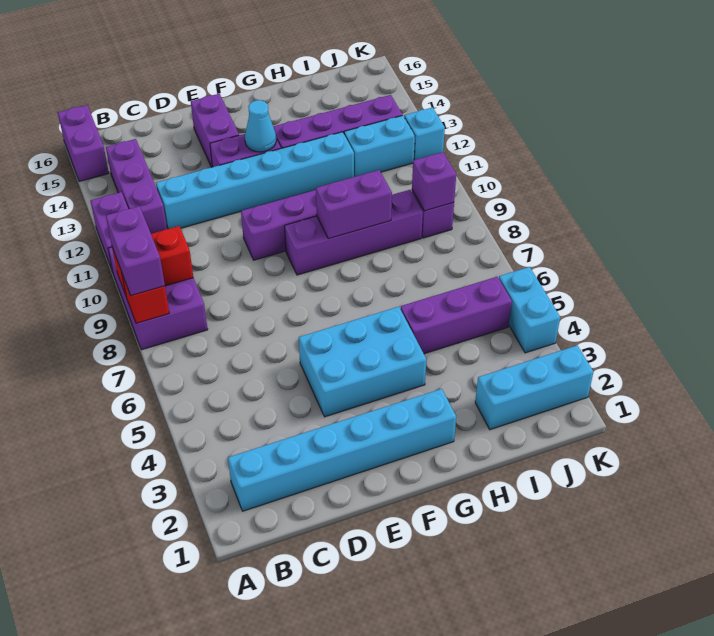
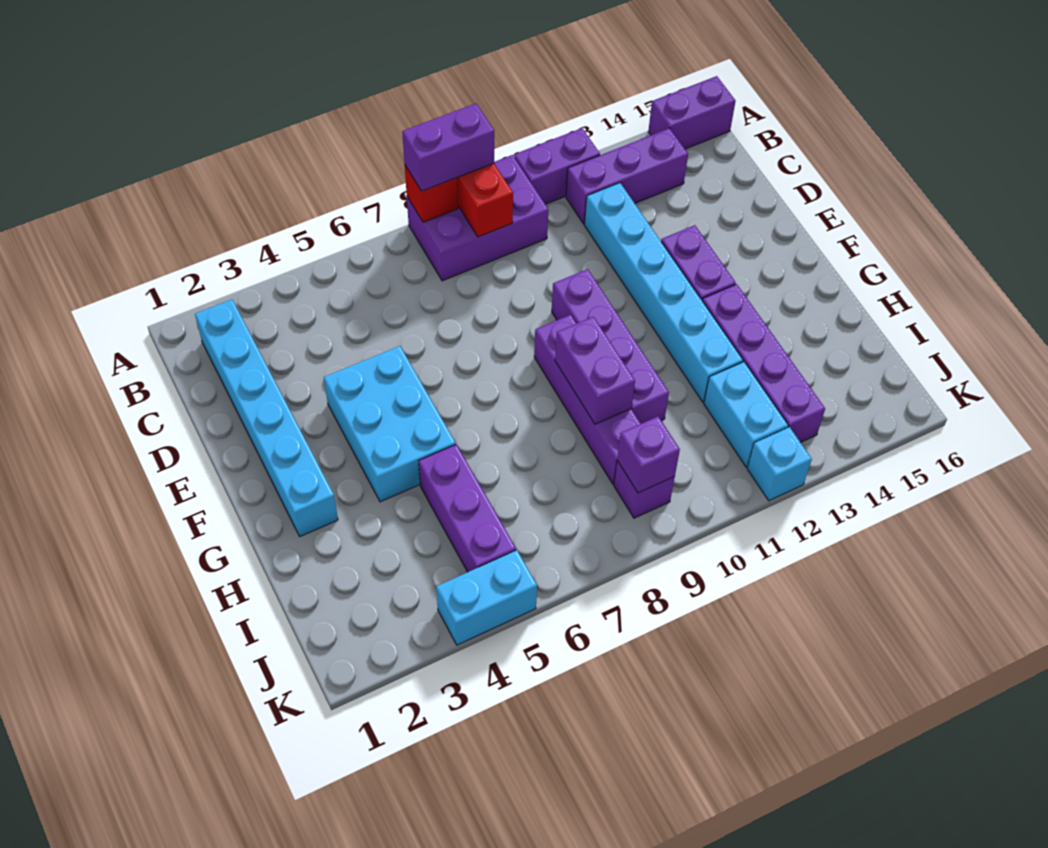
purple 1x2 brick [191,94,239,167] -> none
cyan 1x1 cone [245,100,276,152] -> none
cyan 1x3 brick [475,345,593,430] -> none

